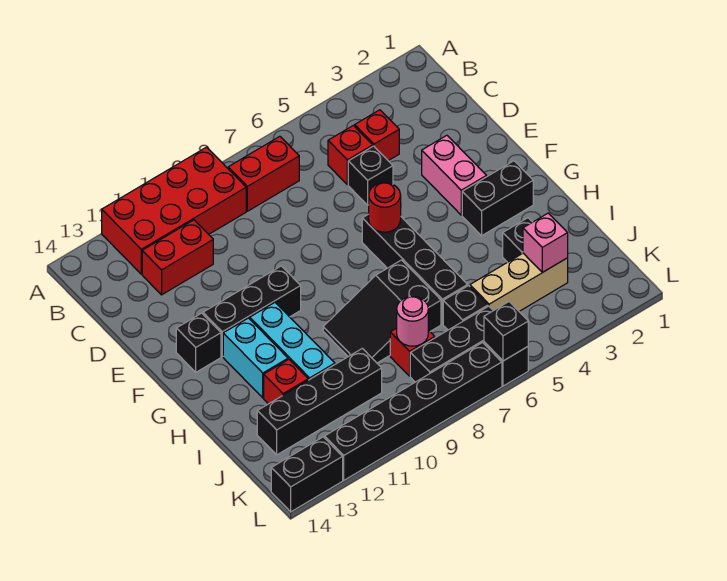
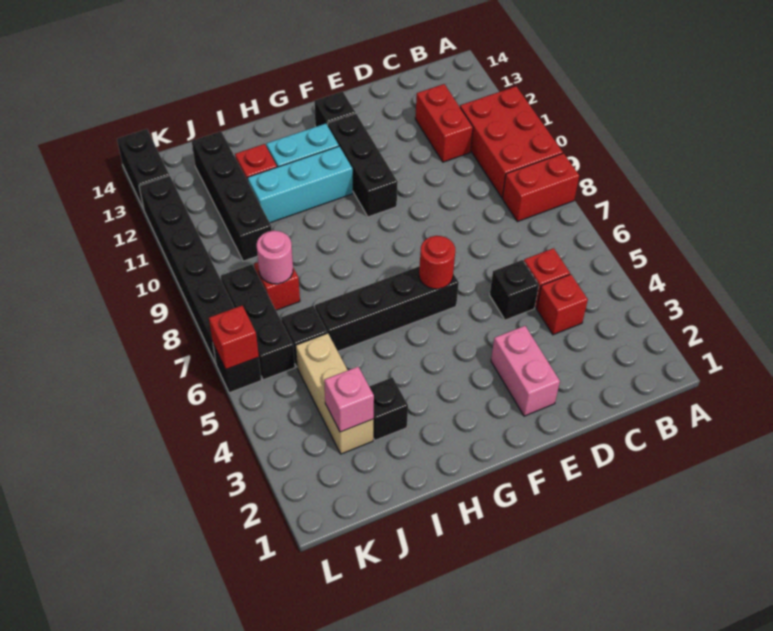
red 2x4 brick [102,147,246,274] -> red 2x3 brick [460,86,563,198]
red 1x2 brick [228,136,299,211] -> red 1x2 brick turned to [503,153,579,222]
pink 1x2 brick [422,135,487,215] -> pink 1x2 brick turned to [491,326,560,416]
black 1x2 brick [462,161,533,236] -> none
black 2x3 slope [323,260,441,363] -> none
black 1x1 brick [484,302,528,361] -> red 1x1 brick [209,306,259,369]

